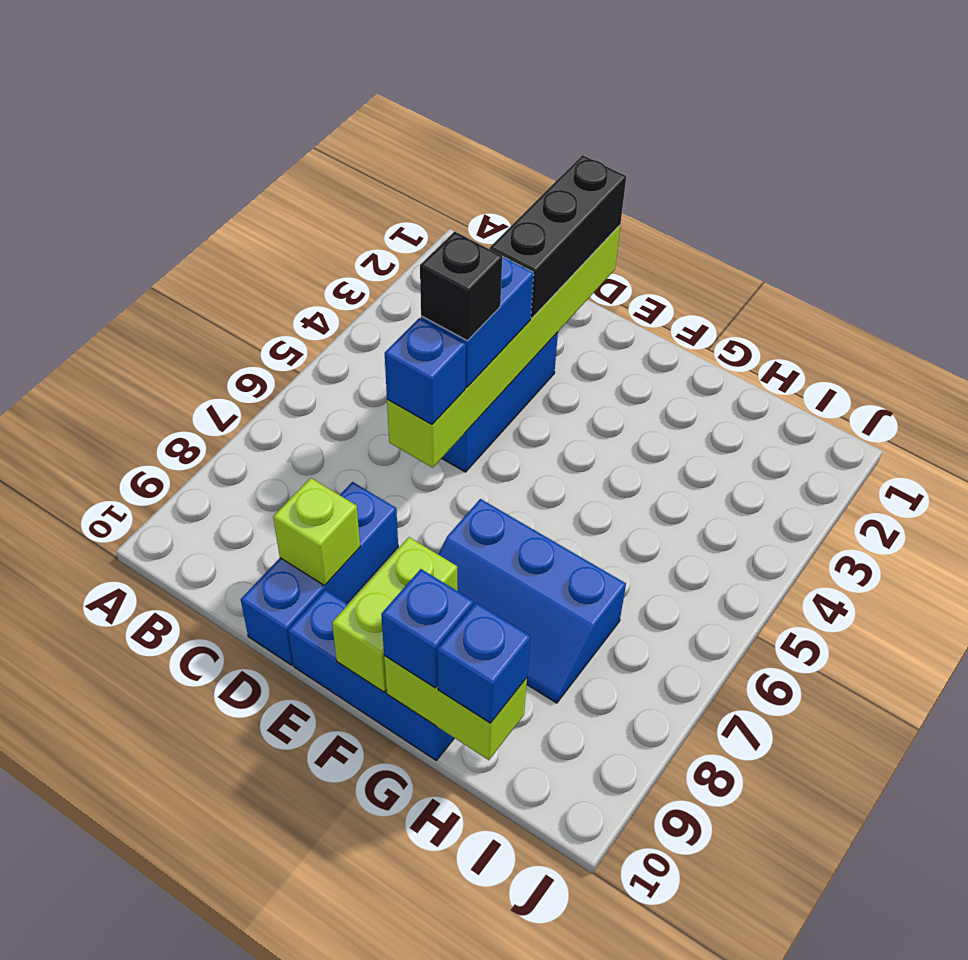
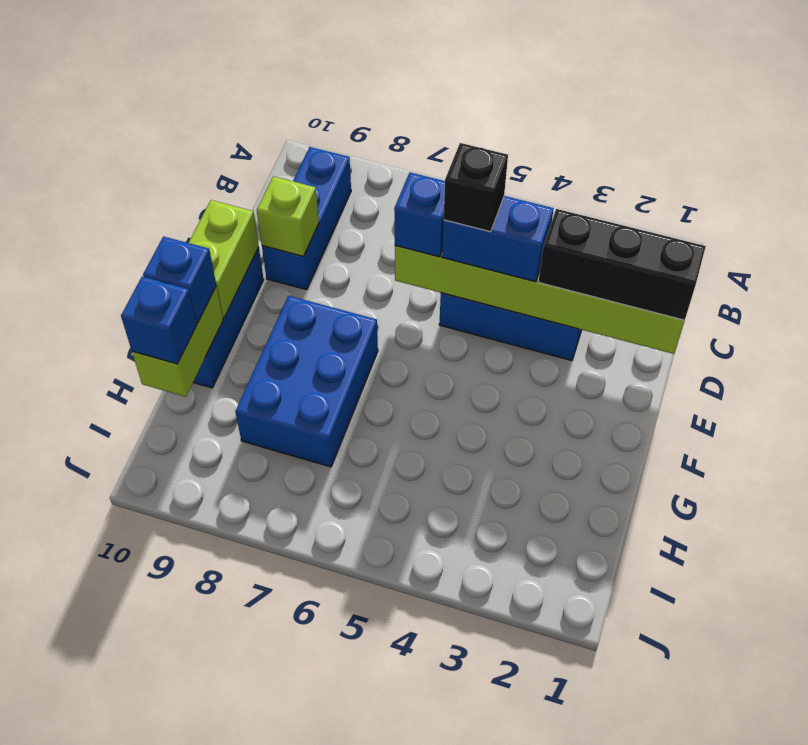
blue 1x3 brick [241,482,398,665] -> blue 1x3 brick turned to [262,147,351,290]
blue 2x3 slope [438,499,626,703] -> blue 2x3 brick [235,296,378,467]
lime 1x2 brick [332,537,457,692] -> lime 1x2 brick turned to [189,200,259,318]

